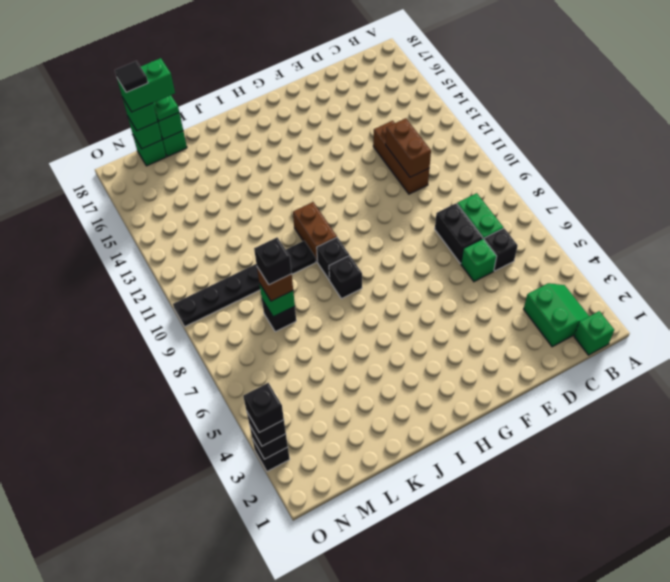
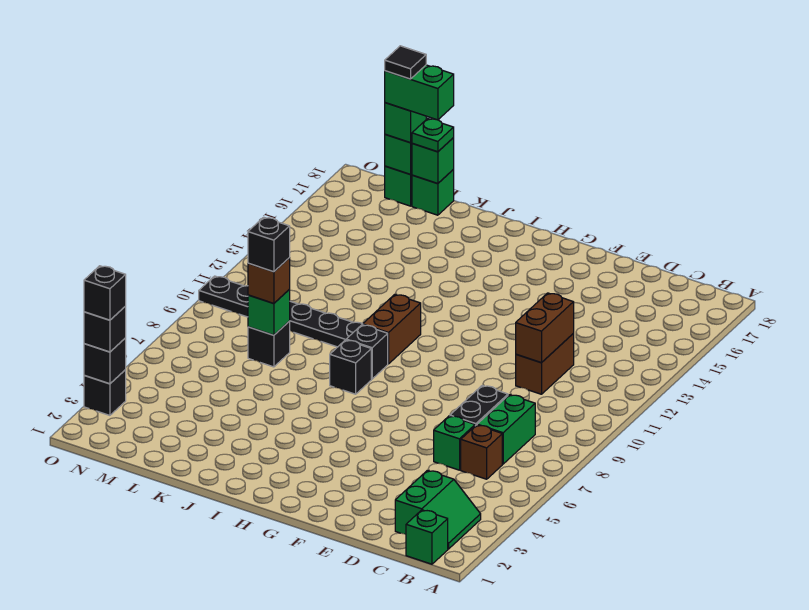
black 1x1 brick [484,228,518,271] -> brown 1x1 brick [461,425,502,479]
brown 1x3 brick [373,121,429,194] -> brown 1x2 brick [516,334,574,394]

